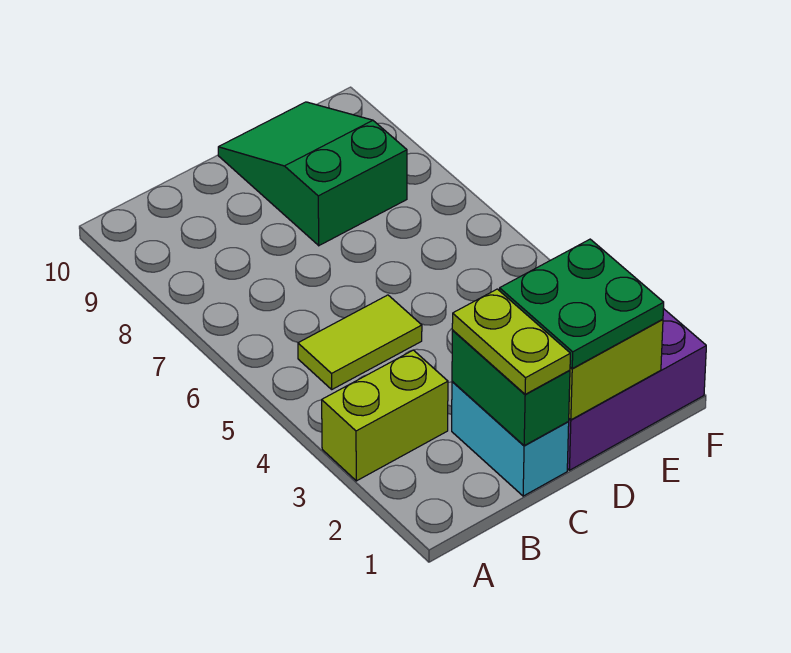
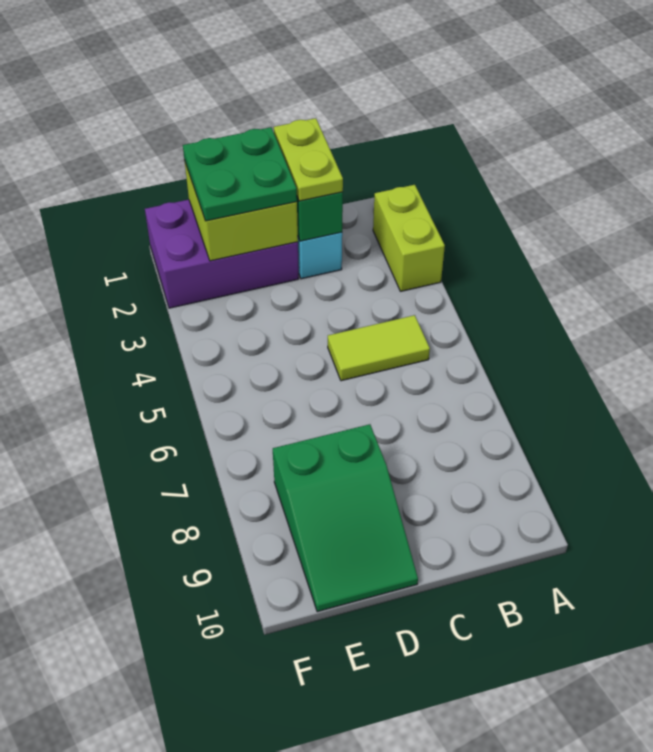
lime 1x2 brick [322,350,448,481] -> lime 1x2 brick turned to [373,185,445,291]

